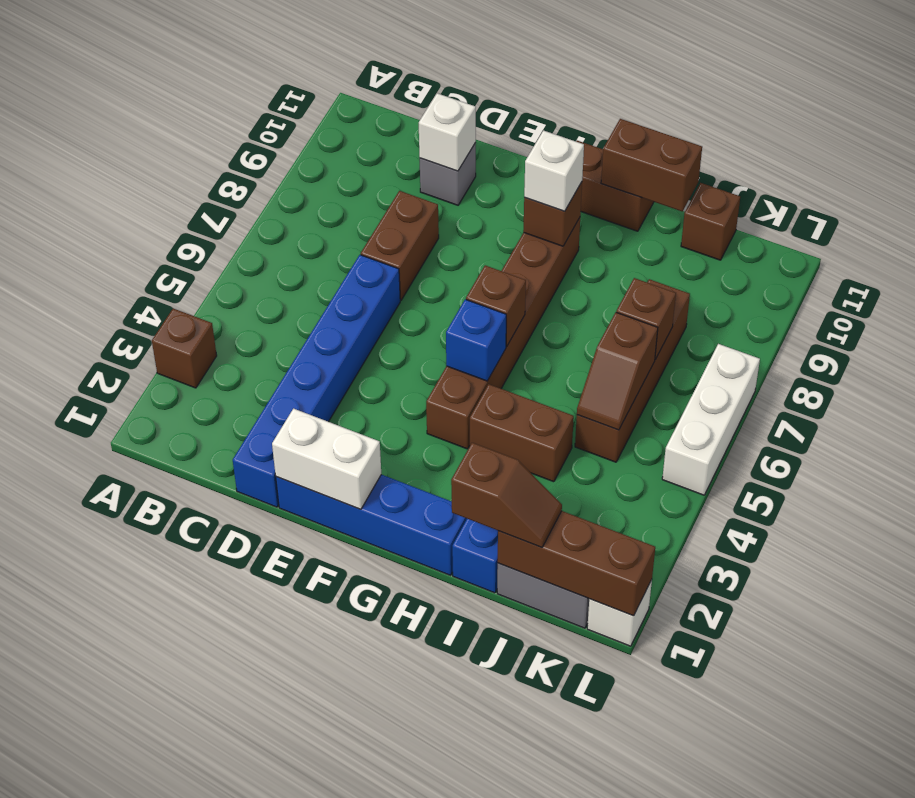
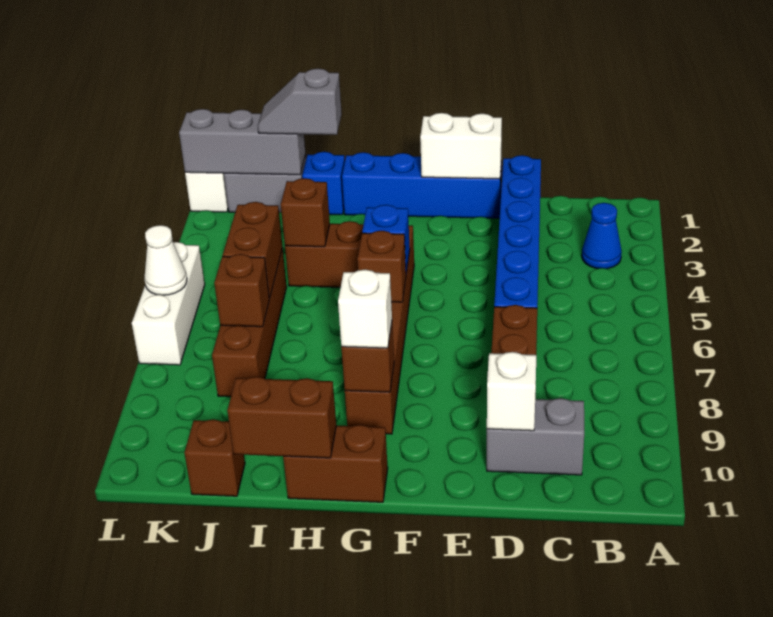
brown 1x1 brick [152,308,217,388] -> brown 1x1 brick moved to [281,178,330,247]
none -> blue 1x1 cone [582,203,622,269]
grey 1x1 brick [420,143,476,205] -> grey 1x2 brick [487,398,584,475]
brown 1x2 slope [451,443,562,547] -> grey 1x2 slope [258,68,342,135]
brown 1x3 brick [498,511,655,616] -> grey 1x3 brick [179,109,306,175]
brown 1x2 slope [577,313,658,430] -> brown 1x2 brick [223,202,282,298]
none -> white 1x1 cone [144,225,187,295]

